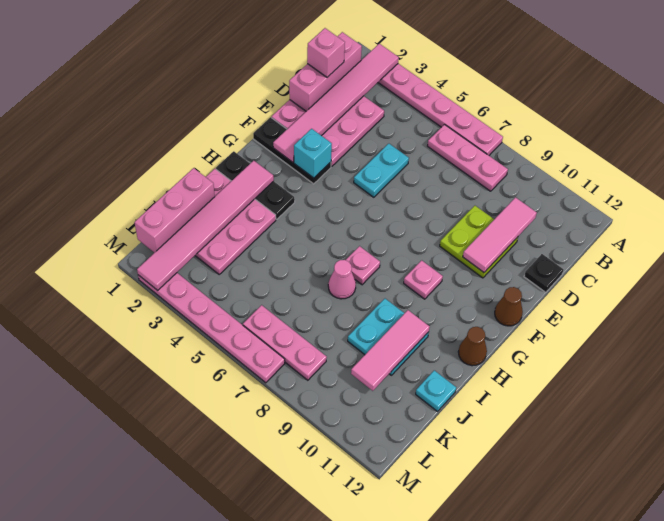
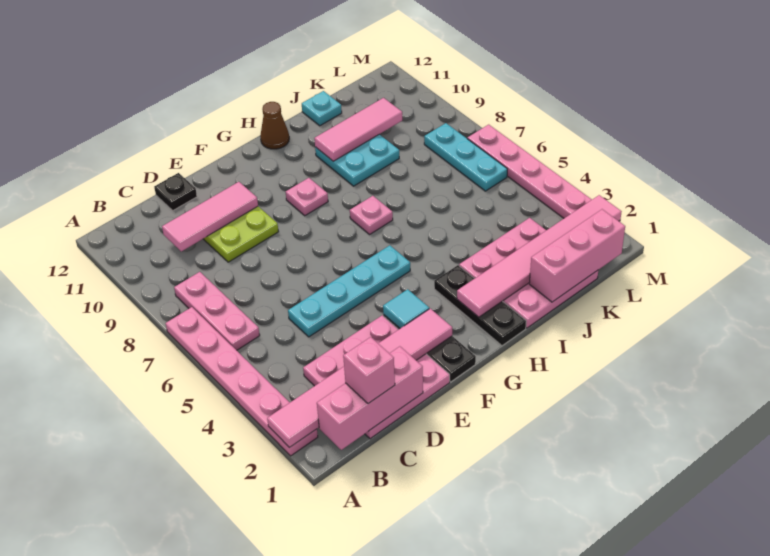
cyan 1x2 plate [354,144,409,197] -> cyan 1x4 plate [288,245,410,337]
cyan 1x1 brick [294,129,332,178] -> cyan 1x1 tile [383,289,429,328]
brown 1x1 cone [495,287,523,326] -> none
pink 1x1 cone [328,260,356,299] -> none
pink 1x3 plate [243,305,327,380] -> cyan 1x3 plate [424,123,507,191]

